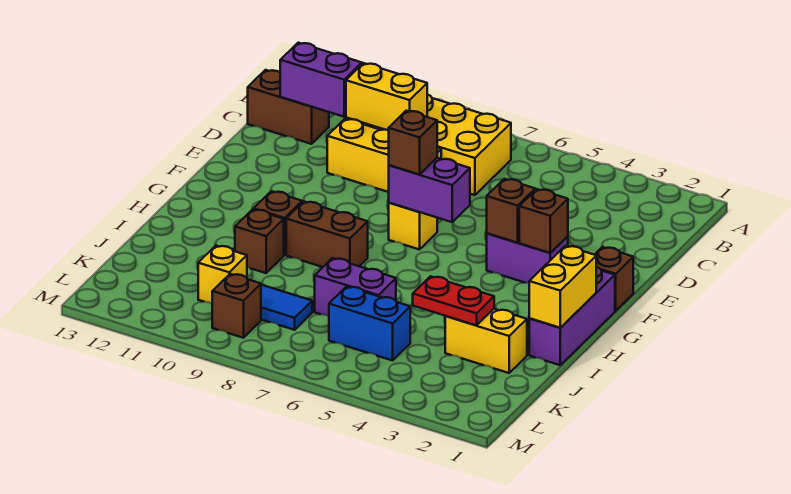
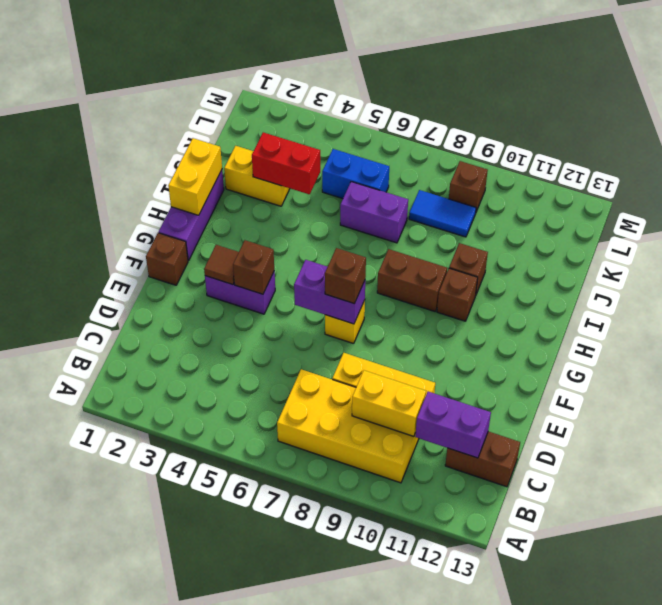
brown 1x1 brick [519,189,568,253] -> brown 1x1 tile [204,245,239,285]
red 1x2 plate [413,276,494,325] -> red 1x2 brick [252,132,320,194]
yellow 1x1 brick [198,246,247,304] -> none

